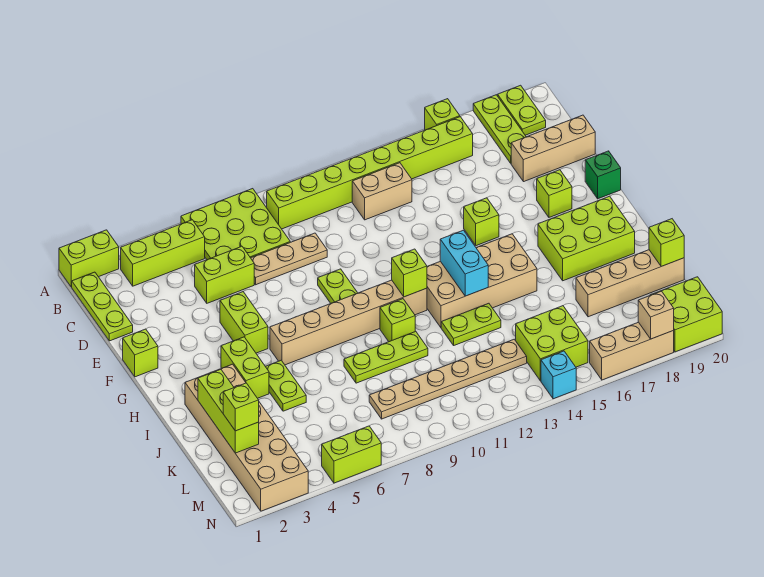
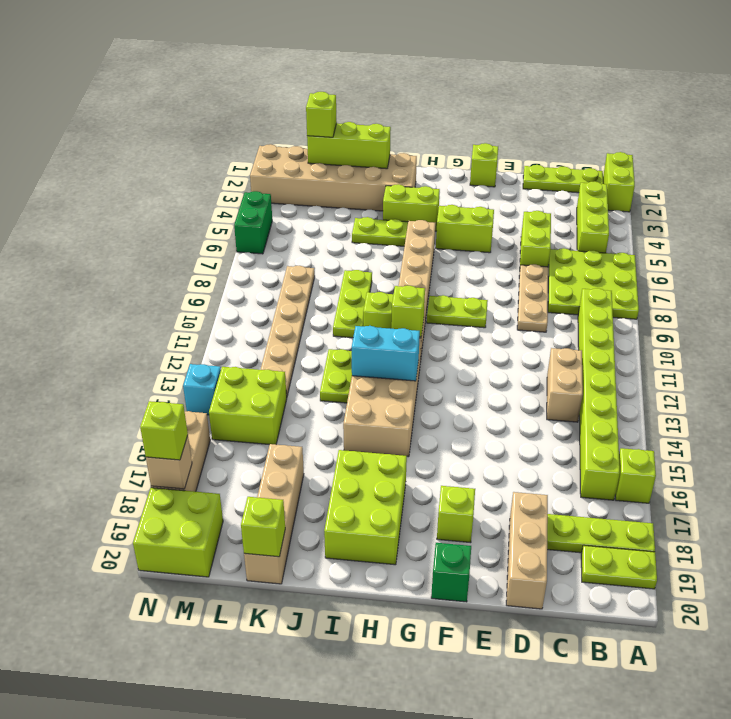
lime 1x1 brick [464,198,499,246] -> lime 1x1 brick moved to [140,401,188,460]
lime 1x2 brick [322,426,381,483] -> green 1x2 brick [234,191,272,254]

